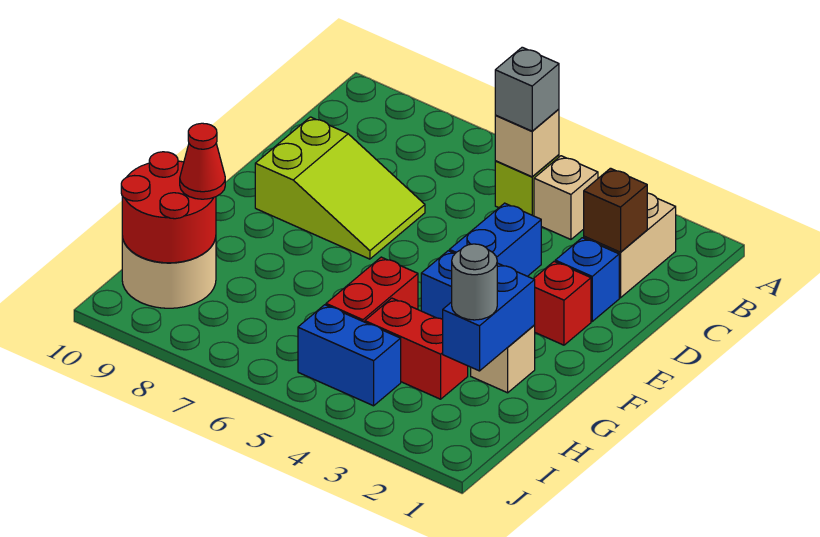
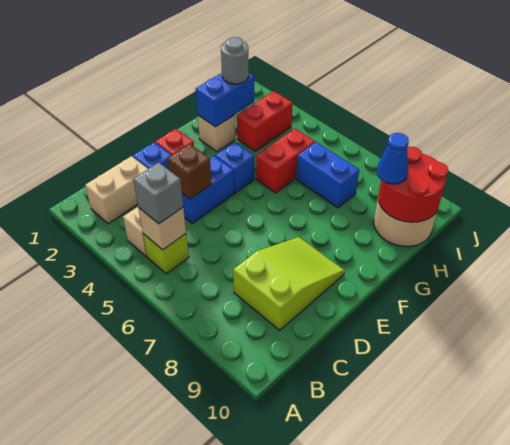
brown 1x1 brick [584,168,647,252] -> brown 1x1 brick moved to [168,144,212,199]
lime 2x3 slope [255,117,425,259] -> lime 2x3 slope turned to [233,237,344,330]
red 1x2 brick [365,298,468,399] -> red 1x2 brick turned to [237,91,293,151]
red 1x1 cone [180,123,225,199] -> blue 1x1 cone [377,133,409,184]
blue 1x2 brick [298,305,401,406] -> blue 1x2 brick moved to [296,142,359,208]

